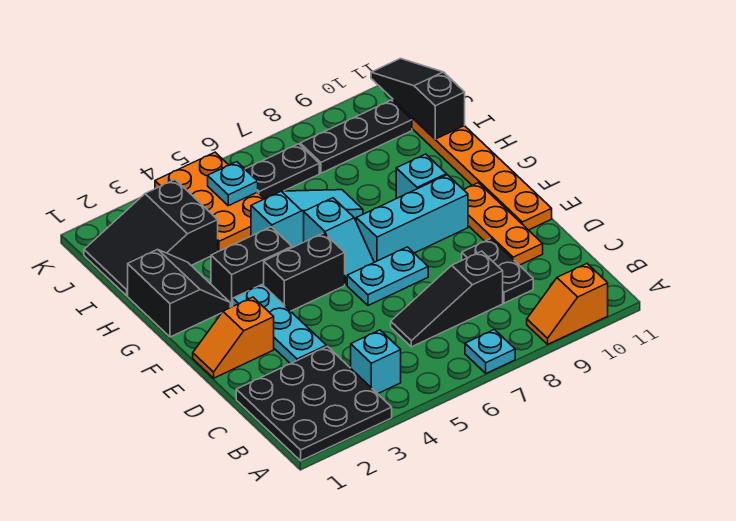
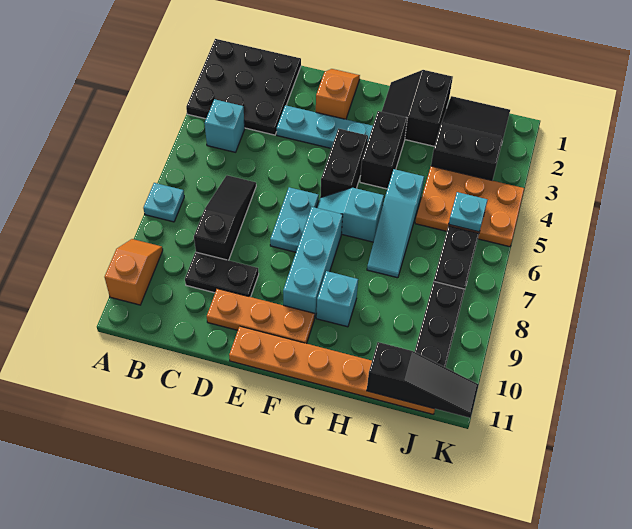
black 2x2 slope [128,249,230,337] -> black 2x2 slope turned to [382,70,453,146]

